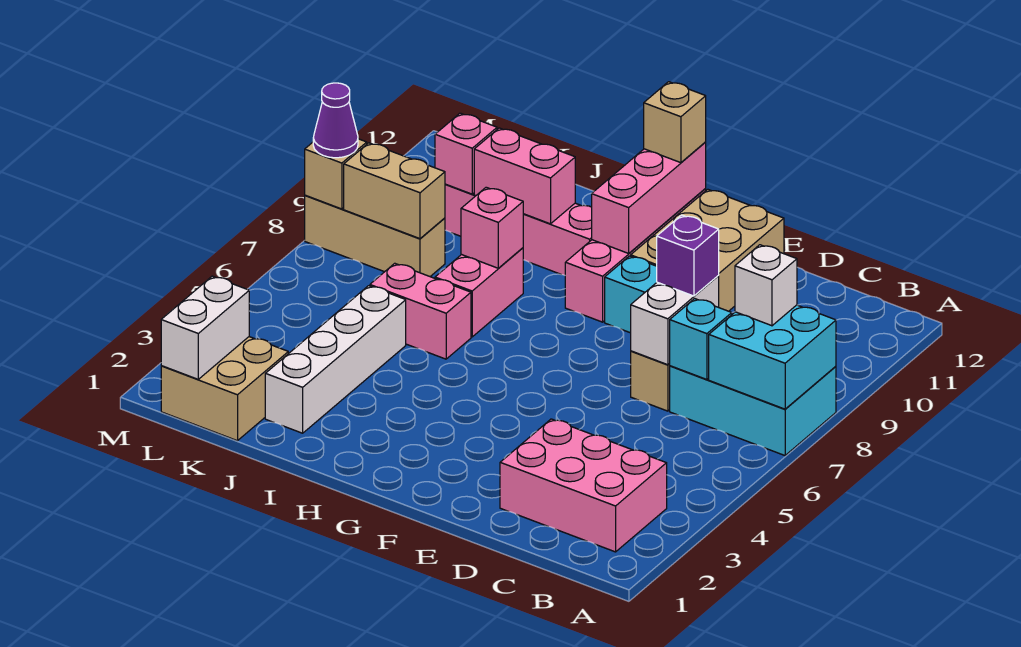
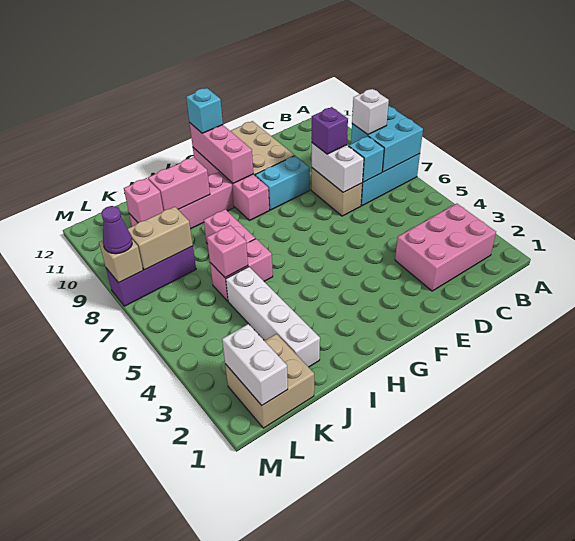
tan 1x1 brick [644,82,706,163] -> cyan 1x1 brick [186,88,223,133]
pink 1x1 brick [461,187,523,268] -> pink 1x1 brick moved to [207,225,248,278]
tan 1x3 brick [305,195,445,276] -> purple 1x3 brick [106,246,196,306]

